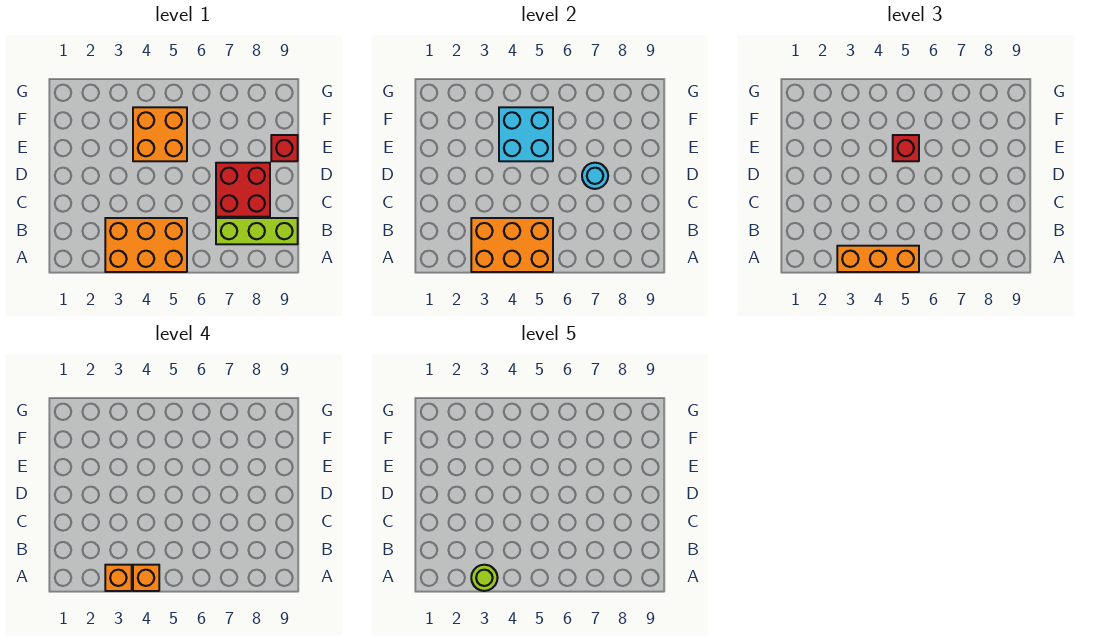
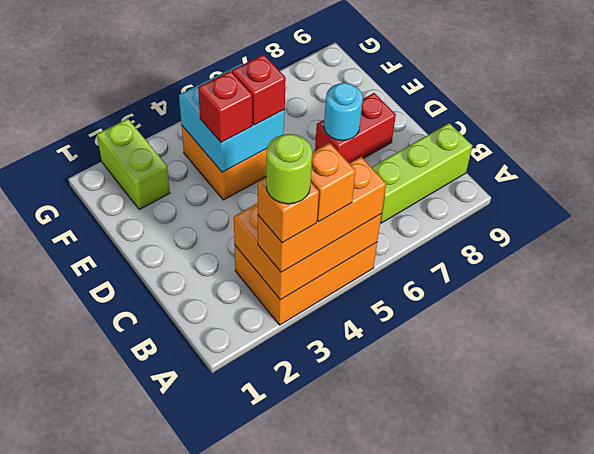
red 2x2 brick [216,163,270,217] -> red 1x2 brick [315,93,396,163]
red 1x1 brick [271,135,298,161] -> red 1x1 brick moved to [198,71,252,143]
none -> lime 1x2 brick [97,119,170,209]

